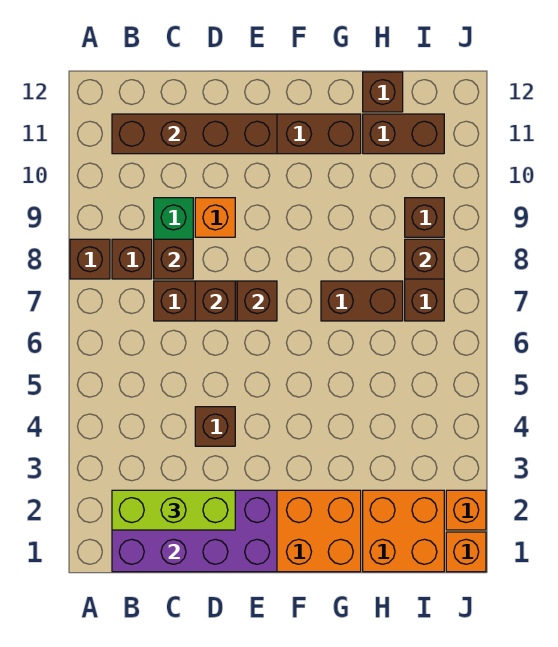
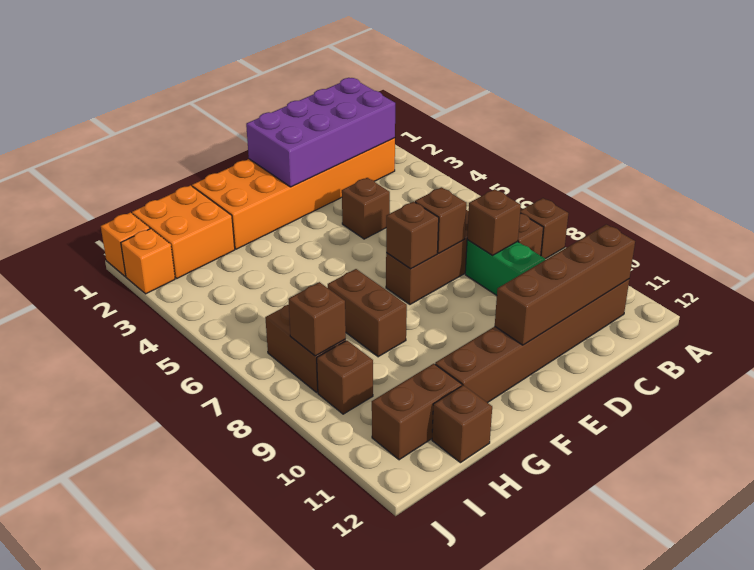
lime 1x3 brick [112,490,235,530] -> none
orange 1x1 brick [195,198,235,237] -> none
brown 1x2 brick [321,281,403,321] -> brown 1x2 brick turned to [328,269,407,357]

